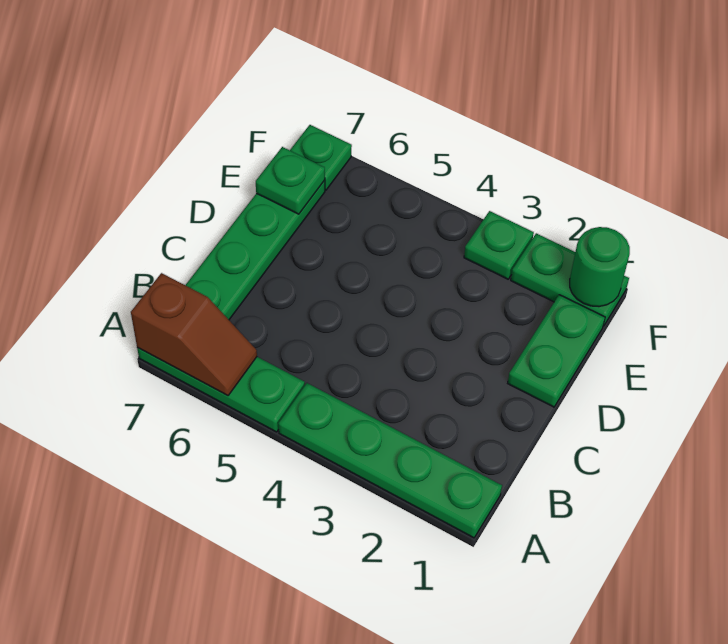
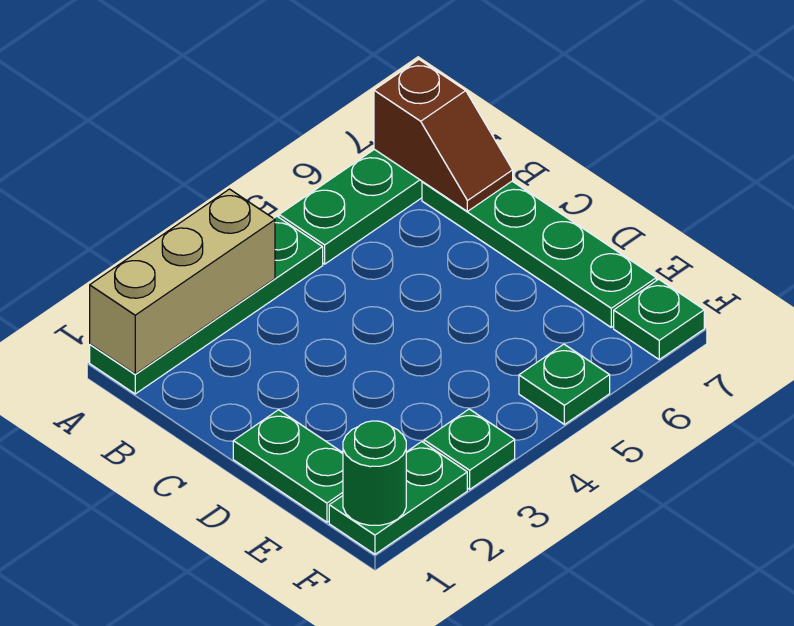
none -> tan 1x3 brick [90,189,275,374]
brown 1x2 slope [131,273,257,396] -> brown 1x2 slope turned to [374,60,513,211]
green 1x1 plate [256,147,325,214] -> green 1x1 plate moved to [519,344,610,424]

